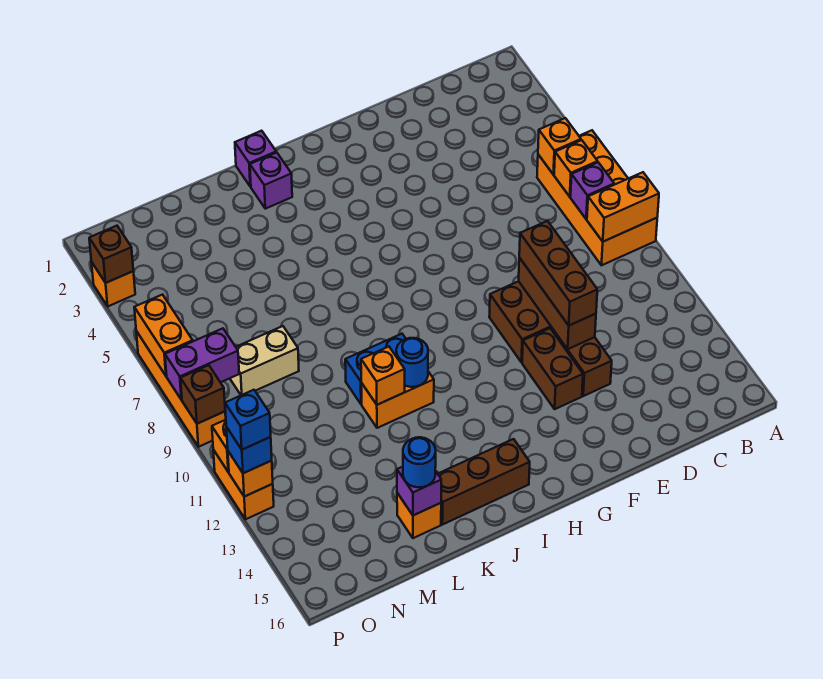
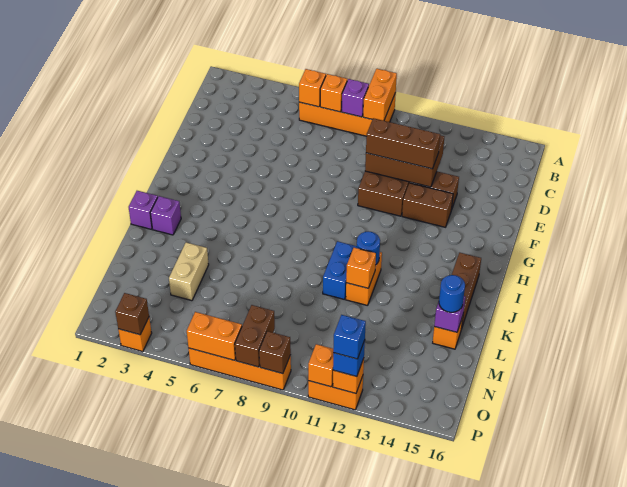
brown 1x3 brick [519,258,596,349] -> brown 2x3 brick [365,135,444,187]
tan 1x2 brick [230,326,299,395] -> tan 1x2 brick moved to [169,242,209,301]
purple 1x2 brick [165,328,239,400] -> brown 1x2 brick [235,305,275,367]

